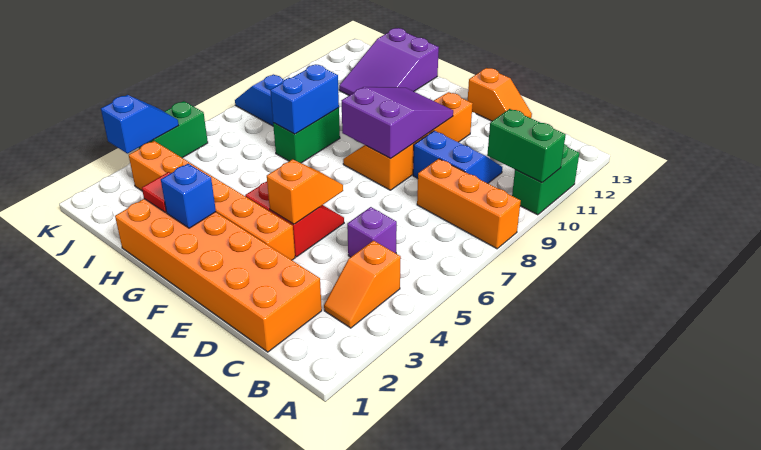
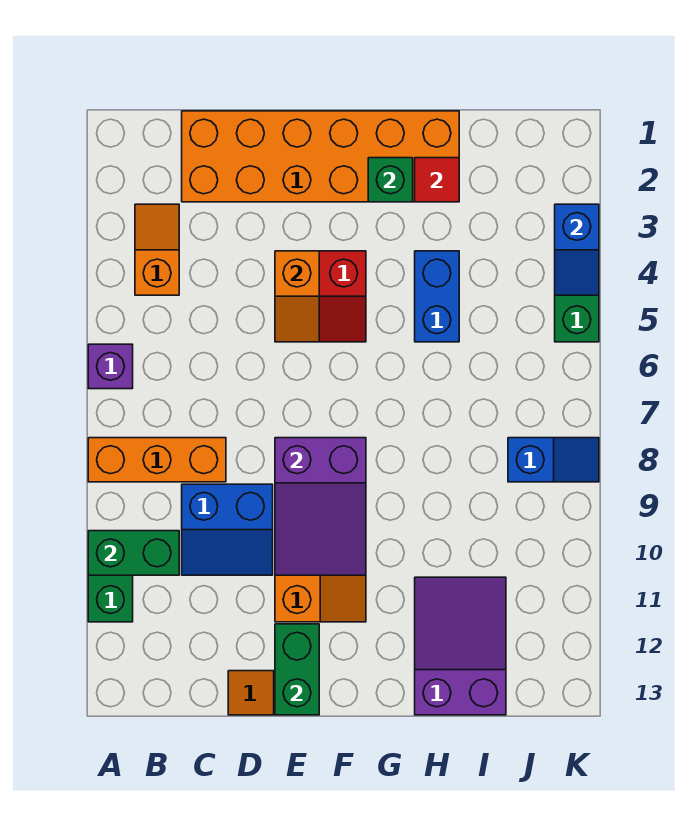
purple 1x1 brick [347,207,397,257] -> purple 1x1 brick moved to [88,344,133,389]
orange 1x6 brick [129,141,295,260] -> none
blue 1x1 brick [161,164,216,228] -> green 1x1 brick [368,158,413,202]
green 1x2 brick [273,108,340,163] -> green 1x2 brick moved to [275,624,319,715]
blue 1x2 brick [270,65,339,134] -> blue 1x2 brick moved to [415,251,459,342]

